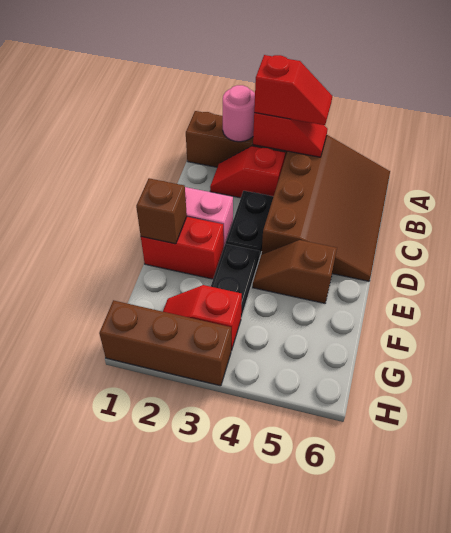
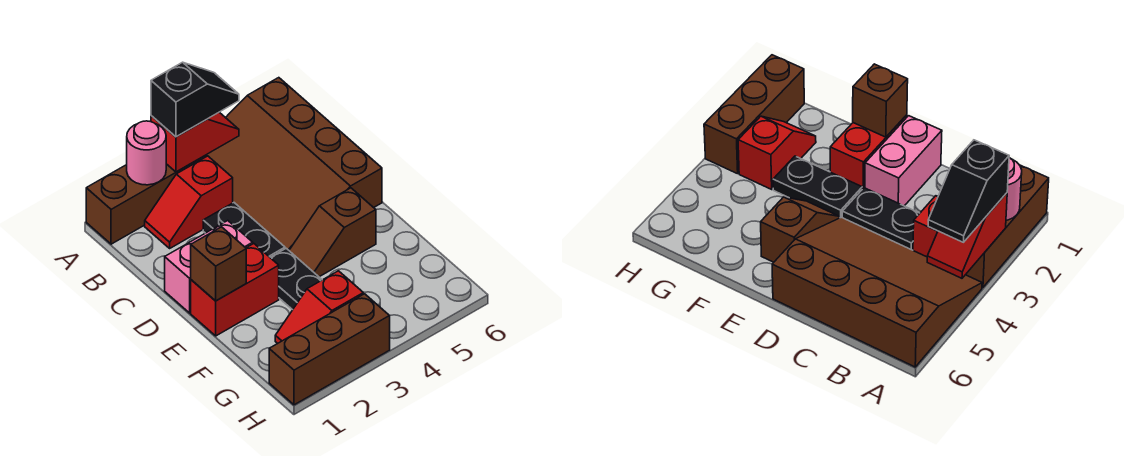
red 1x2 slope [254,55,332,125] -> black 1x2 slope [151,62,239,137]
brown 3x4 slope [261,135,390,281] -> brown 3x4 slope turned to [207,78,382,250]

